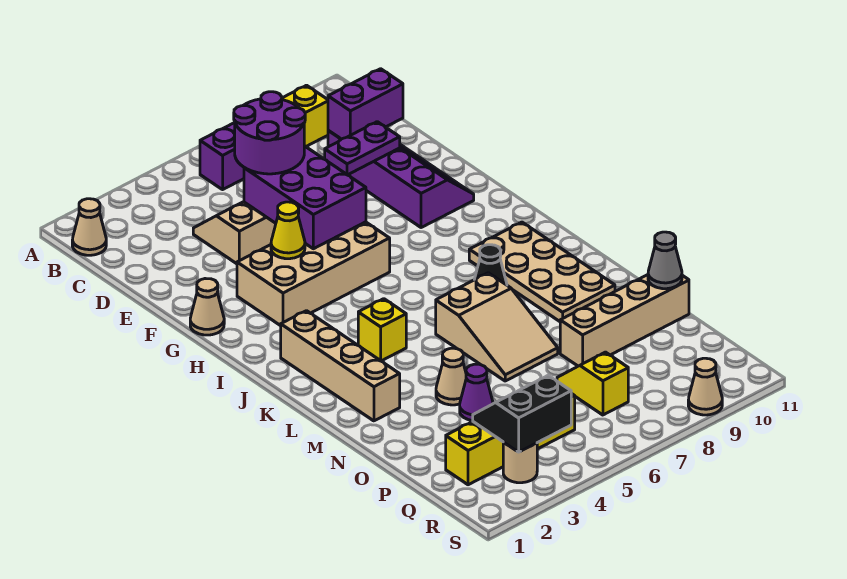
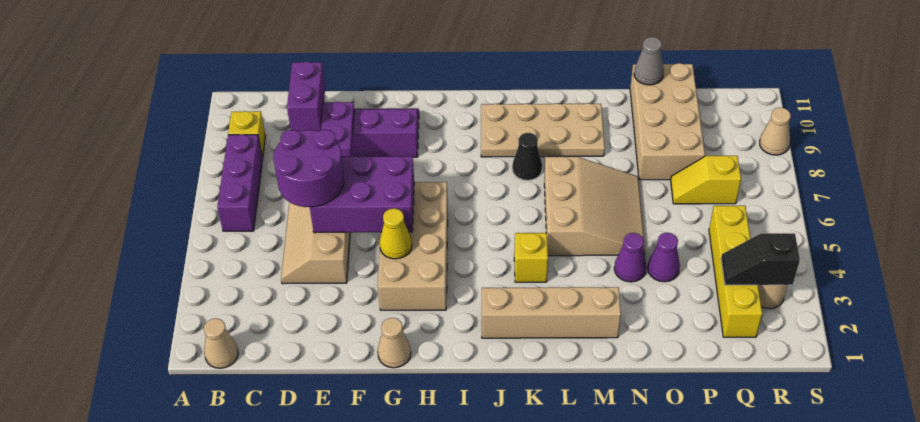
tan 2x3 slope [436,273,558,381] -> tan 3x3 slope [544,156,645,256]
tan 1x1 cone [436,348,466,405] -> purple 1x1 cone [614,233,646,282]
tan 1x4 brick [560,275,689,366] -> tan 2x4 brick [630,63,705,180]
black 2x2 slope [473,375,571,452] -> black 1x2 slope [721,233,800,285]

